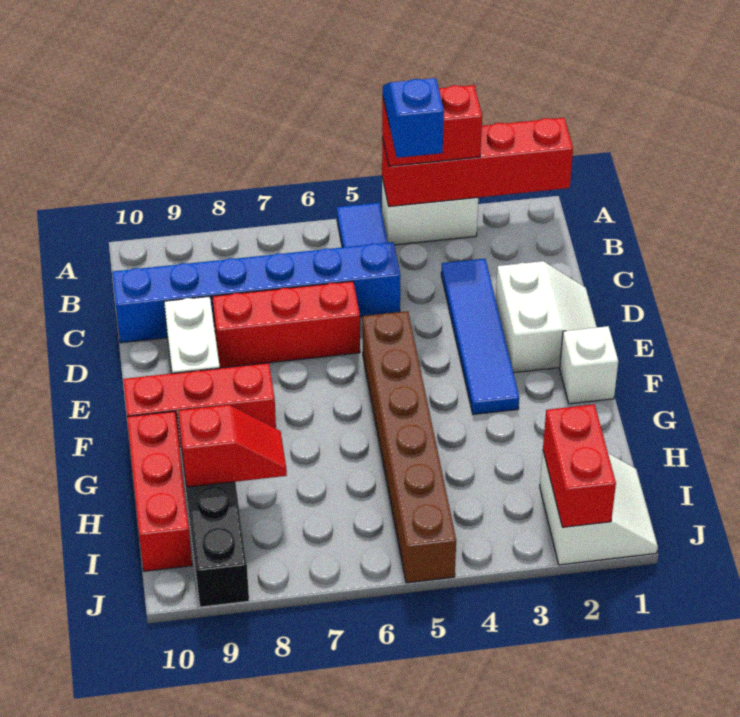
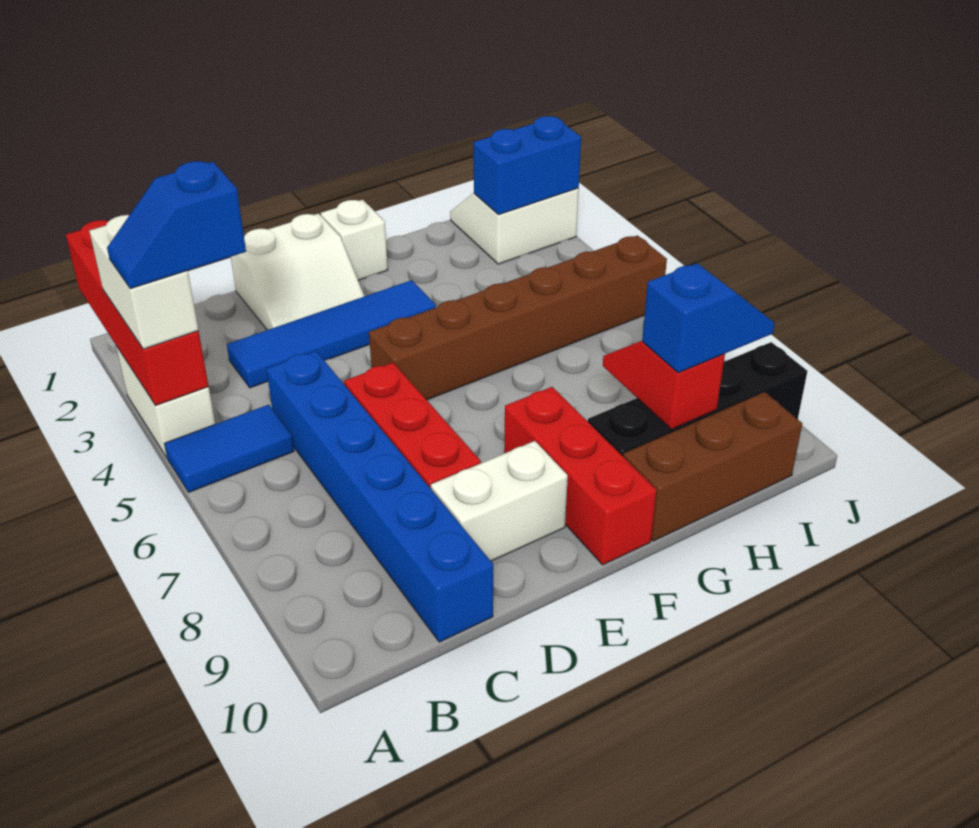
red 1x2 brick [382,85,482,166] -> white 1x2 brick [89,215,199,349]
white 2x2 slope [496,261,597,373] -> white 2x2 slope turned to [231,213,364,330]
red 1x3 brick [127,411,192,571] -> brown 1x3 brick [623,392,802,541]
none -> blue 1x2 slope [642,263,775,373]
red 1x2 brick [543,404,616,527] -> blue 1x2 brick [473,116,581,215]

